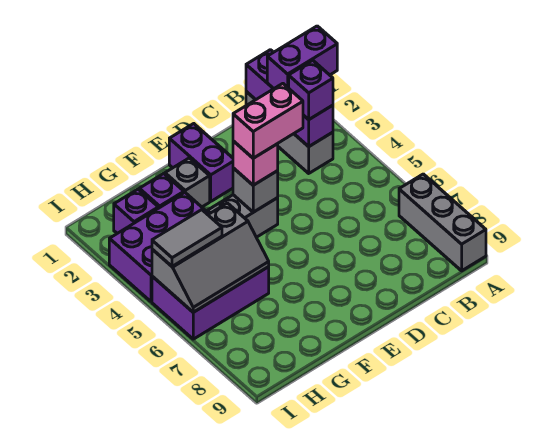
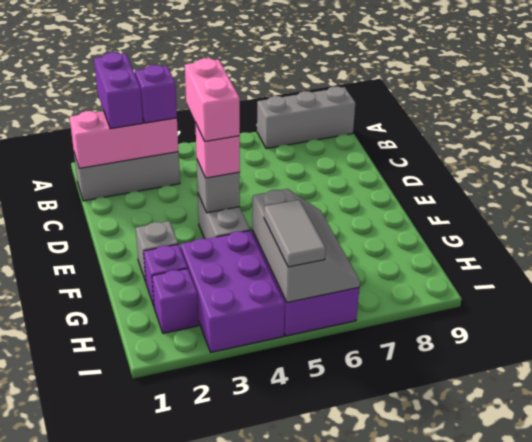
purple 1x3 brick [246,50,333,147] -> pink 1x3 brick [70,111,178,169]
purple 1x2 brick [169,124,233,201] -> none

